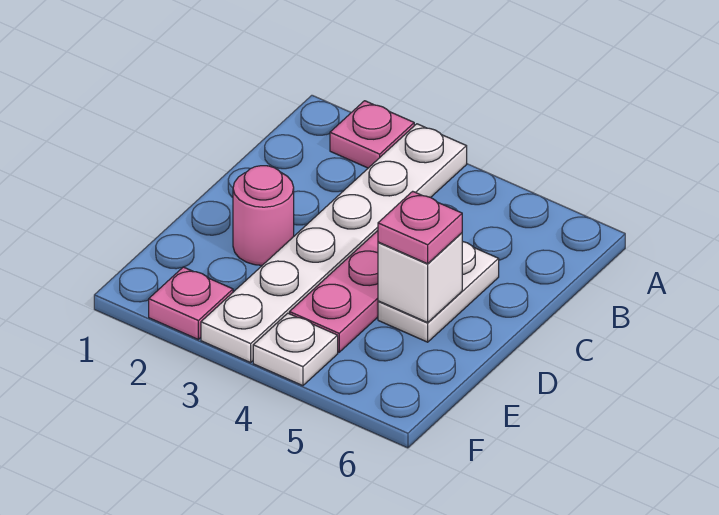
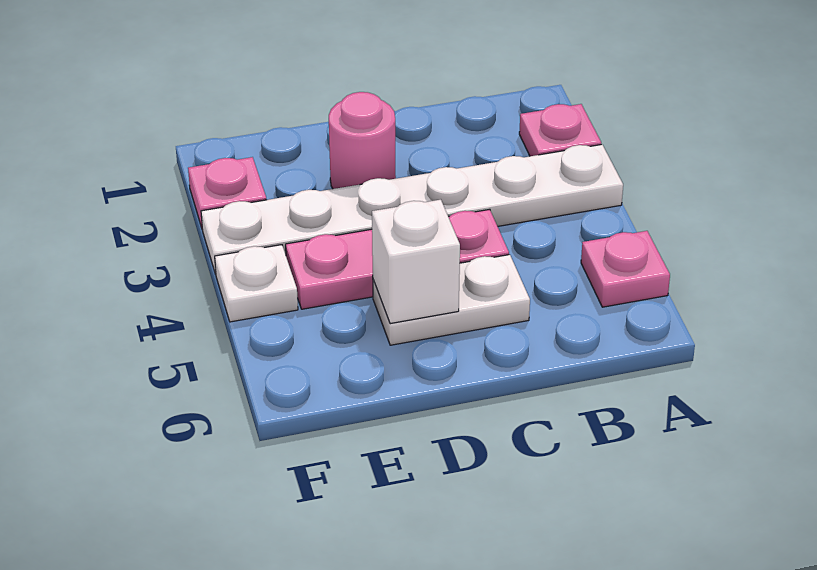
pink 1x1 plate [378,191,462,264] -> pink 1x1 plate moved to [581,231,670,307]

